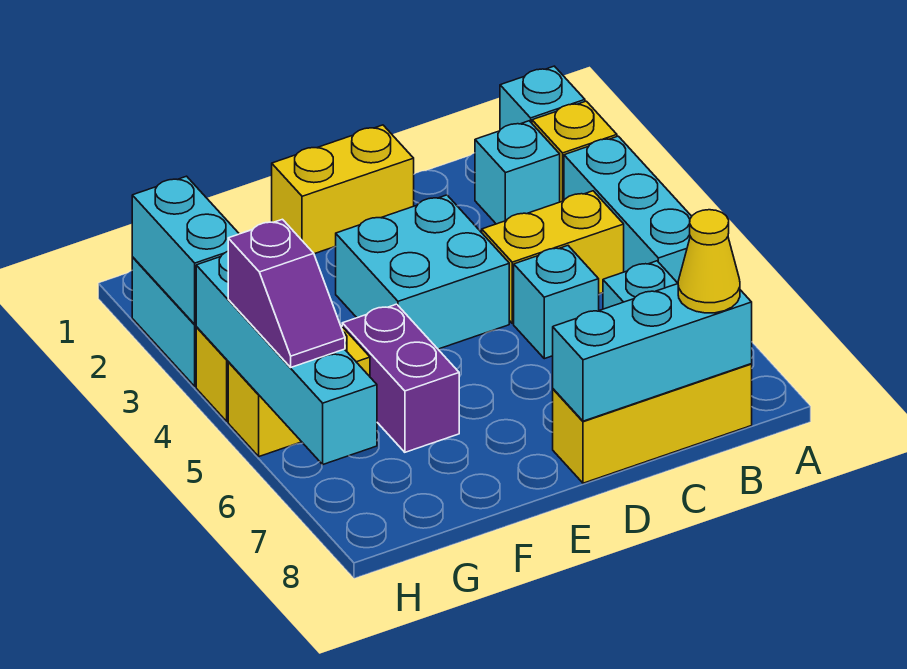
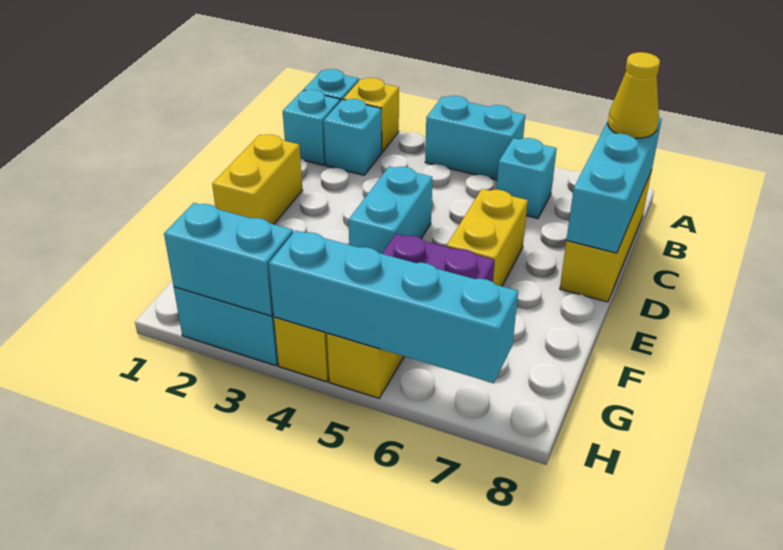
cyan 1x3 brick [564,136,692,283] -> cyan 1x2 brick [425,96,525,180]
yellow 1x2 brick [482,191,624,324] -> yellow 1x2 brick moved to [446,189,528,286]
cyan 1x1 brick [514,246,599,359] -> cyan 1x1 brick moved to [283,90,340,165]
cyan 2x2 brick [335,195,509,349] -> cyan 1x2 brick [349,166,432,254]
purple 1x2 slope [228,219,345,368] -> none

